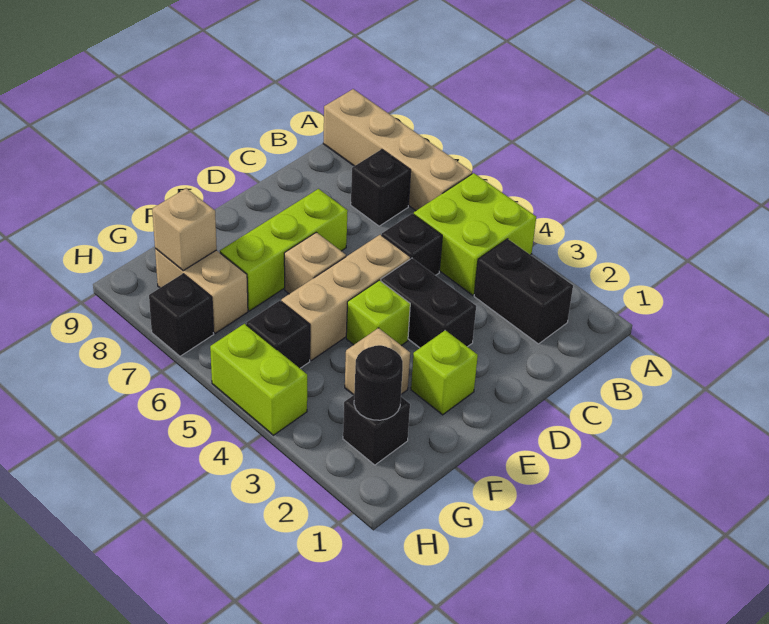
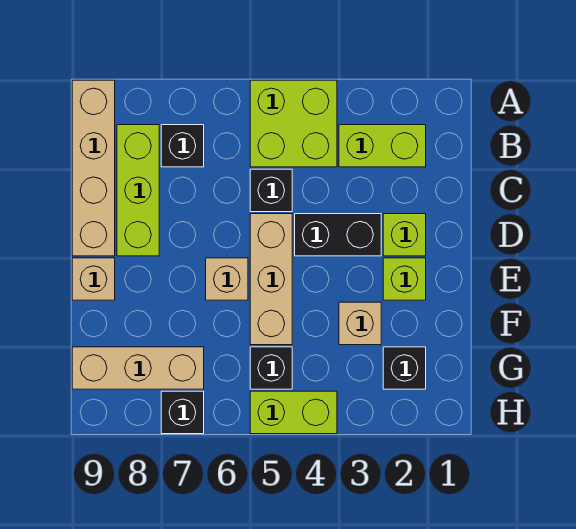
tan 1x4 brick [323,89,472,211] -> tan 1x4 brick turned to [72,80,115,256]
black 1x2 brick [474,239,573,344] -> lime 1x2 brick [339,125,426,167]
lime 1x3 brick [220,189,348,311] -> lime 1x3 brick moved to [117,125,159,256]
lime 1x1 brick [346,280,410,346] -> lime 1x1 brick moved to [383,214,426,256]
black 1x1 round brick [354,345,403,420] -> none
tan 1x2 brick [155,249,248,333] -> tan 1x3 brick [72,347,204,389]
tan 1x1 brick [152,188,217,271] -> tan 1x1 brick moved to [72,258,115,300]

